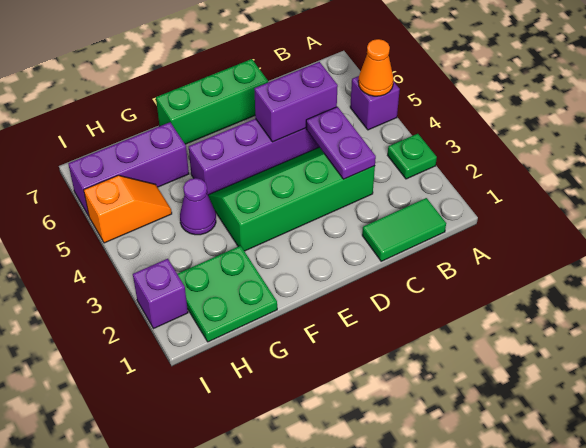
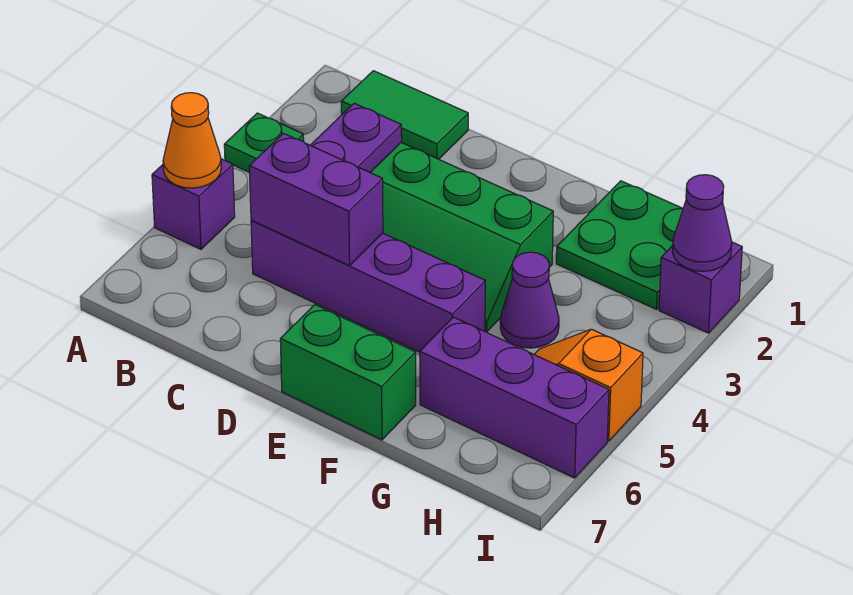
green 1x3 brick [156,59,268,144] -> green 1x2 brick [280,305,416,440]
none -> purple 1x1 cone [672,175,732,271]

